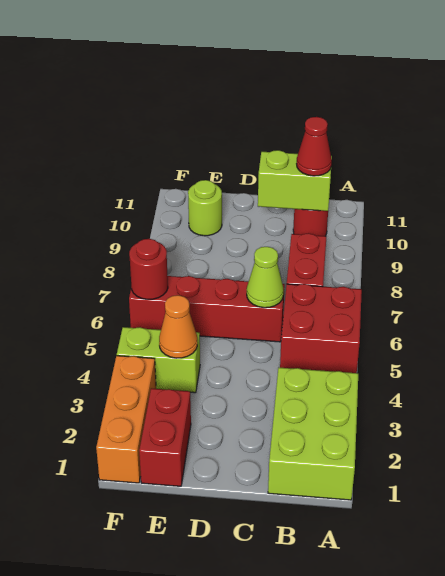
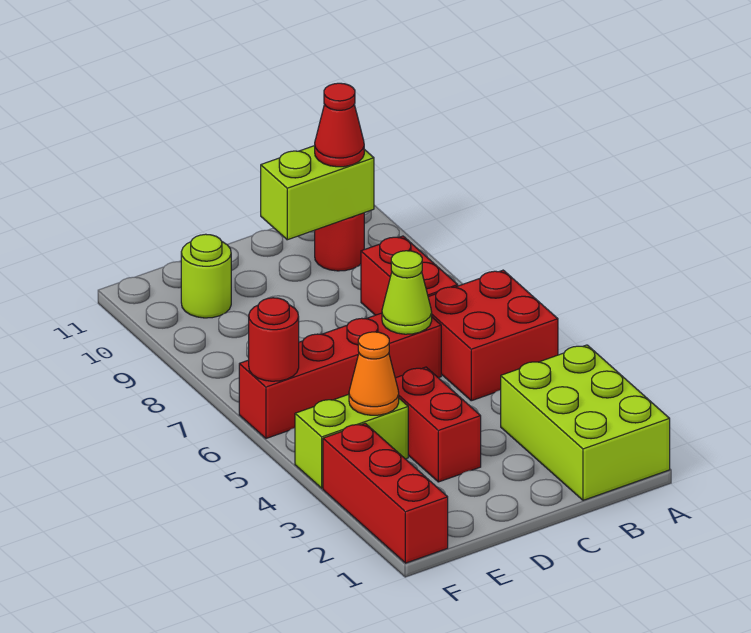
red 1x2 brick [139,388,191,486] -> red 1x2 brick moved to [395,367,481,482]
orange 1x3 brick [96,356,156,483] -> red 1x3 brick [323,423,448,563]

